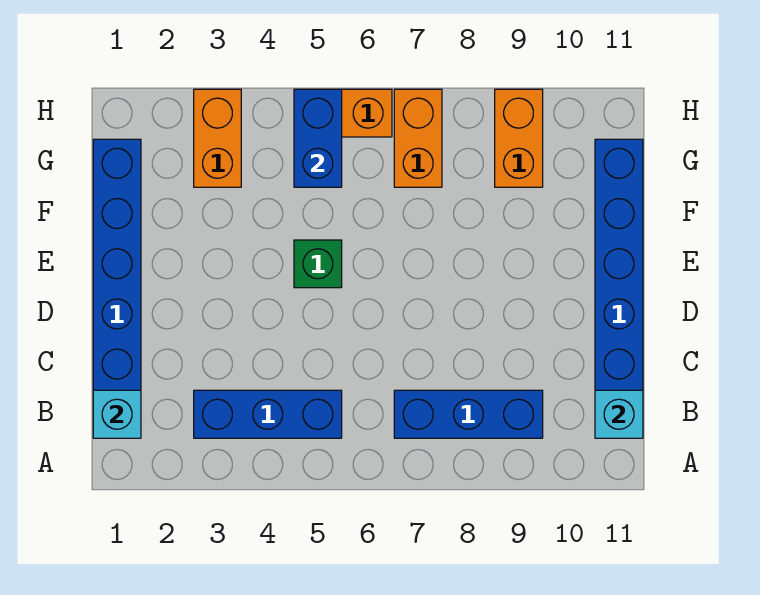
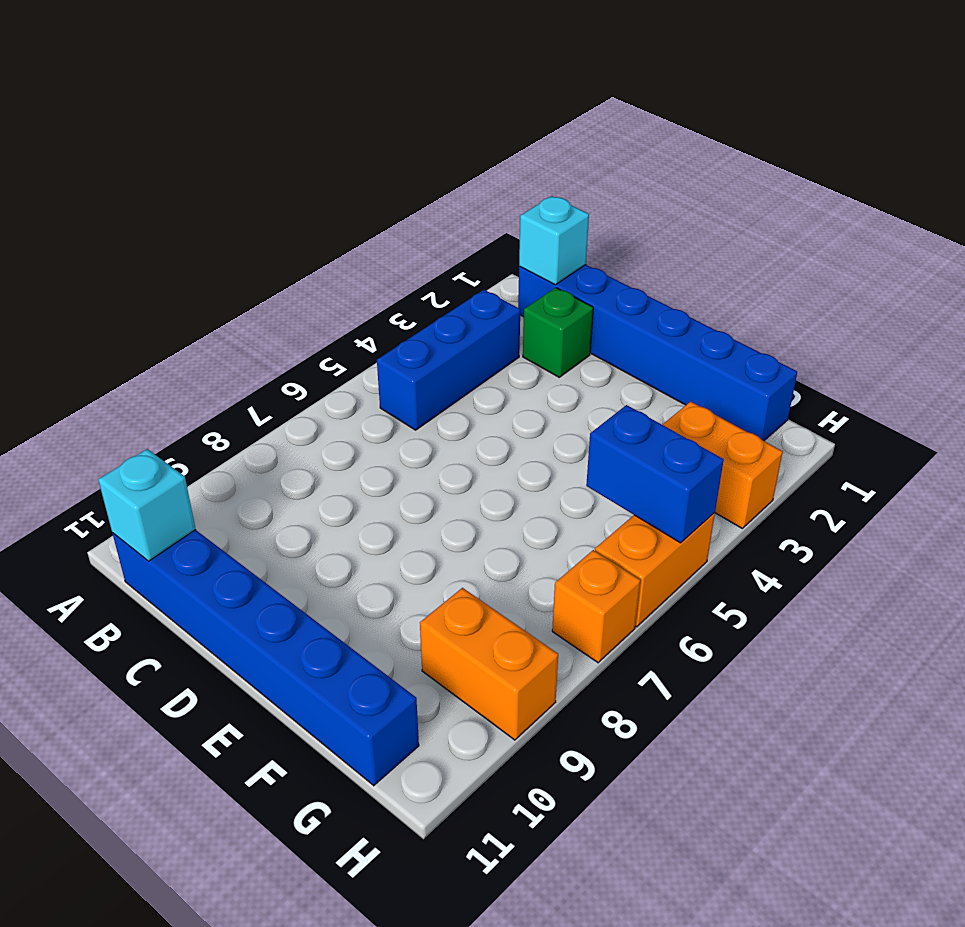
blue 1x3 brick [394,390,543,438] -> none
green 1x1 brick [294,240,342,288] -> green 1x1 brick moved to [523,288,593,377]
orange 1x2 brick [394,89,442,187] -> orange 1x1 brick [552,550,641,663]

